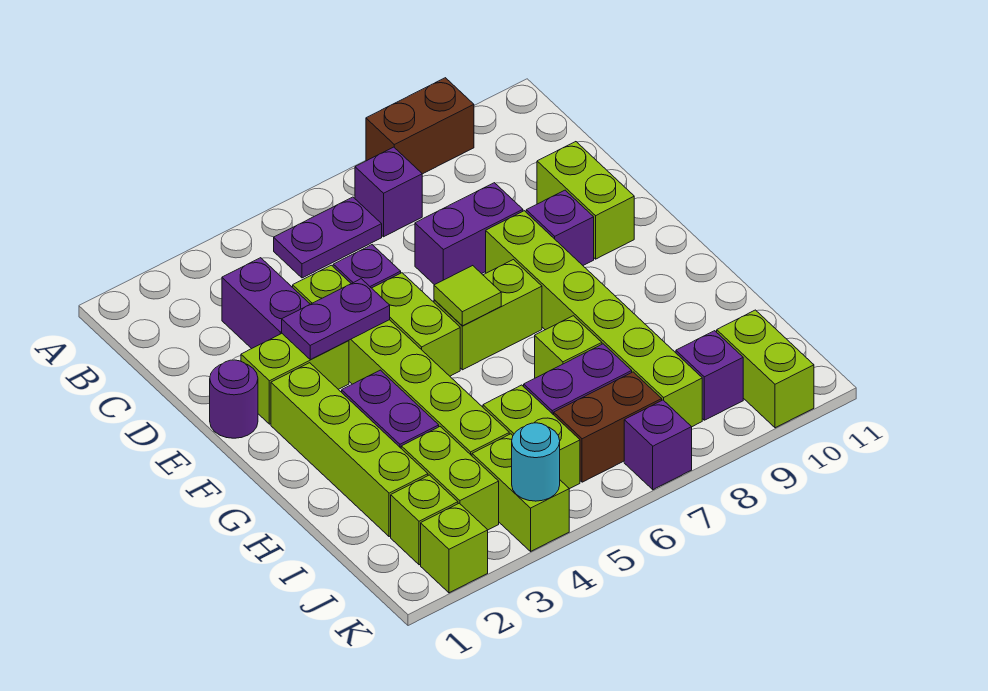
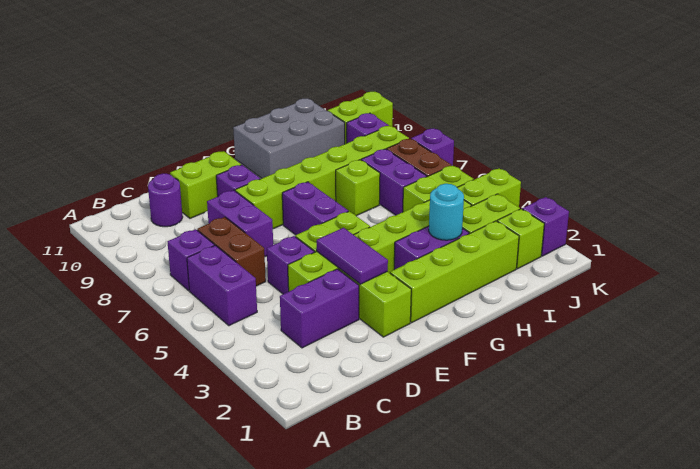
brown 1x2 brick [366,78,474,174] -> brown 1x2 brick moved to [197,217,266,286]
purple 1x2 plate [274,197,382,278] -> purple 1x2 brick [187,245,257,326]
purple 1x1 round brick [210,360,258,438] -> purple 1x1 round brick moved to [148,174,183,227]
purple 1x2 plate [282,279,390,360] -> purple 1x2 tile [317,228,388,284]
lime 1x2 brick [434,260,542,370] -> purple 1x2 brick [282,182,348,235]
lime 1x1 tile [434,266,501,326] -> none
none -> grey 2x3 brick [233,99,345,178]
lime 1x1 brick [421,503,488,593] -> purple 1x1 brick [522,197,569,256]
cyan 1x1 round brick [512,423,560,501] -> cyan 1x1 round brick moved to [429,184,464,240]

